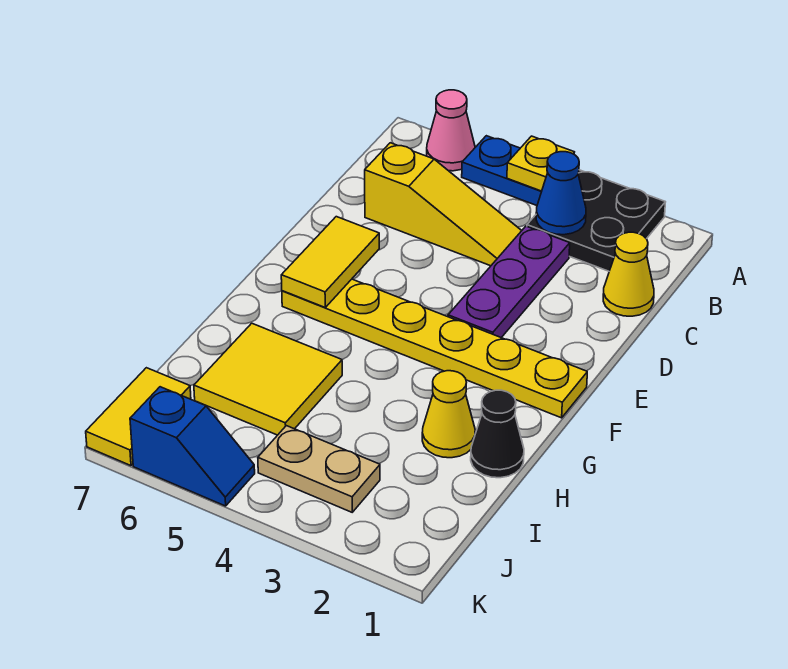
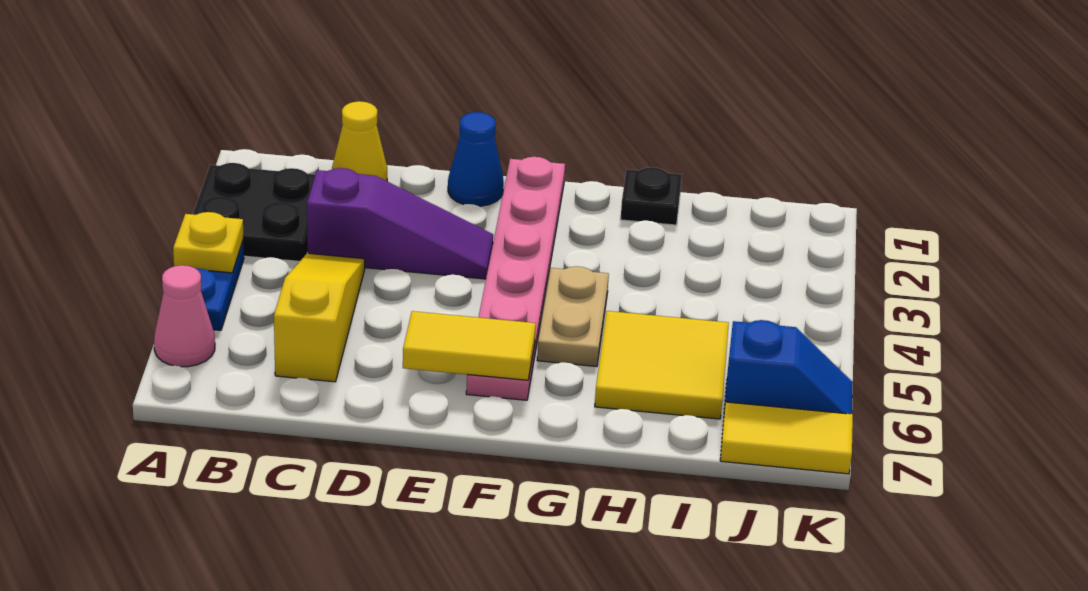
blue 1x1 cone [536,152,586,235] -> blue 1x1 cone moved to [448,112,504,206]
purple 1x3 plate [448,226,570,338] -> purple 1x3 slope [307,168,493,279]
yellow 1x6 plate [282,279,587,418] -> pink 1x6 plate [466,157,565,400]
black 1x1 cone [471,390,524,478] -> black 1x1 plate [621,167,682,225]
yellow 1x1 cone [422,371,475,458] -> none
tan 1x2 plate [258,426,380,512] -> tan 1x2 plate moved to [537,266,609,366]
blue 1x2 slope [130,387,255,506] -> blue 1x2 slope turned to [724,320,853,414]

